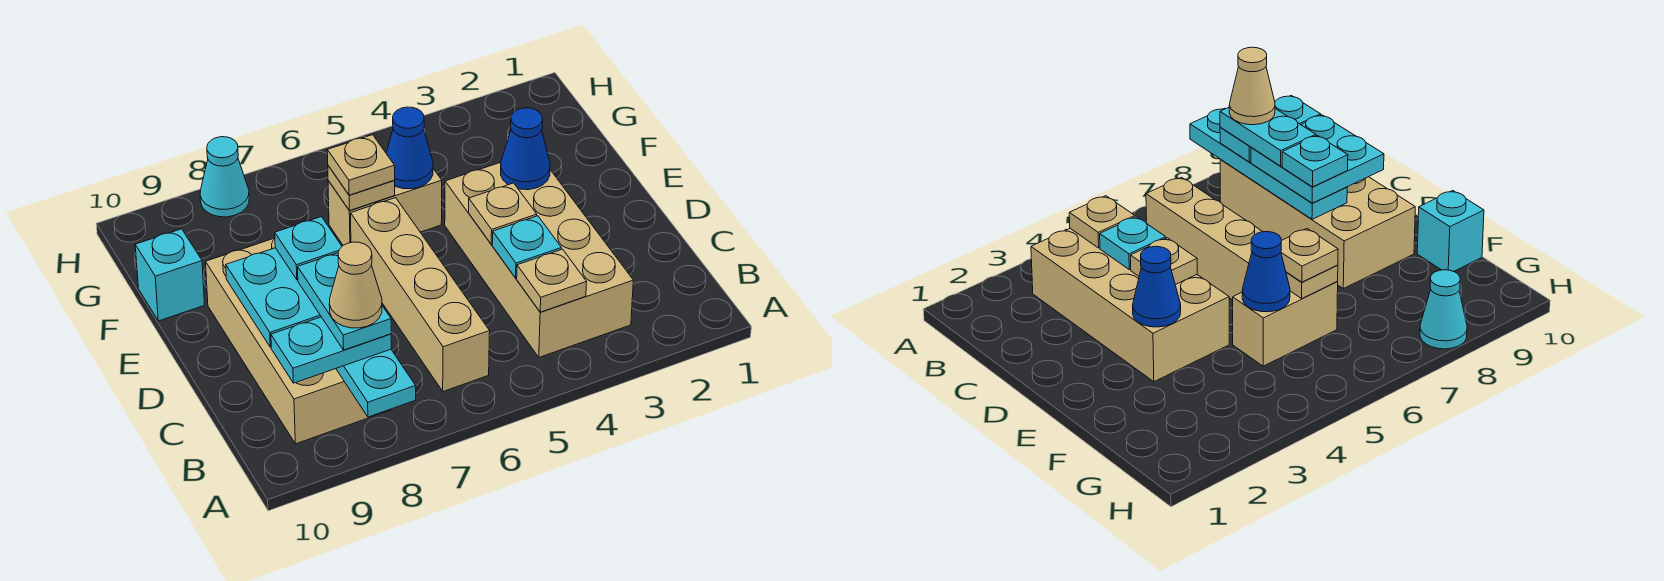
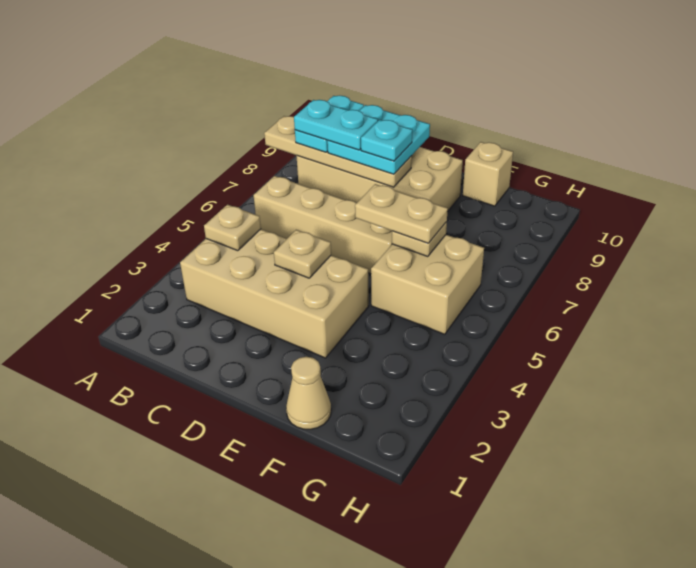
cyan 1x4 plate [336,349,416,417] -> tan 1x4 plate [264,116,412,187]
tan 1x1 cone [329,242,382,328] -> tan 1x1 cone moved to [286,357,331,429]
cyan 1x1 plate [492,216,561,278] -> none
blue 1x1 cone [501,108,550,190] -> none
tan 1x2 brick [328,169,442,245] -> tan 2x2 brick [371,235,484,334]
blue 1x1 cone [386,107,433,189] -> none
tan 1x1 plate [327,135,395,195] -> tan 1x2 plate [355,184,448,243]
cyan 1x1 brick [135,229,205,321] -> tan 1x1 brick [463,142,513,206]
cyan 1x1 cone [200,137,249,217] -> none

